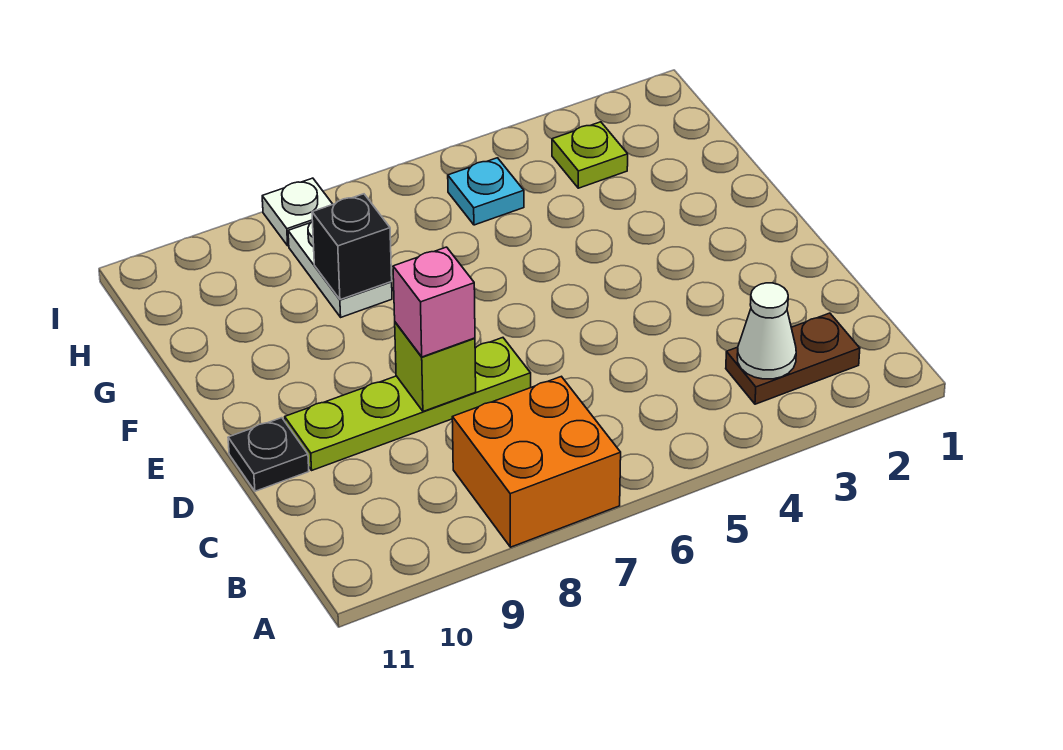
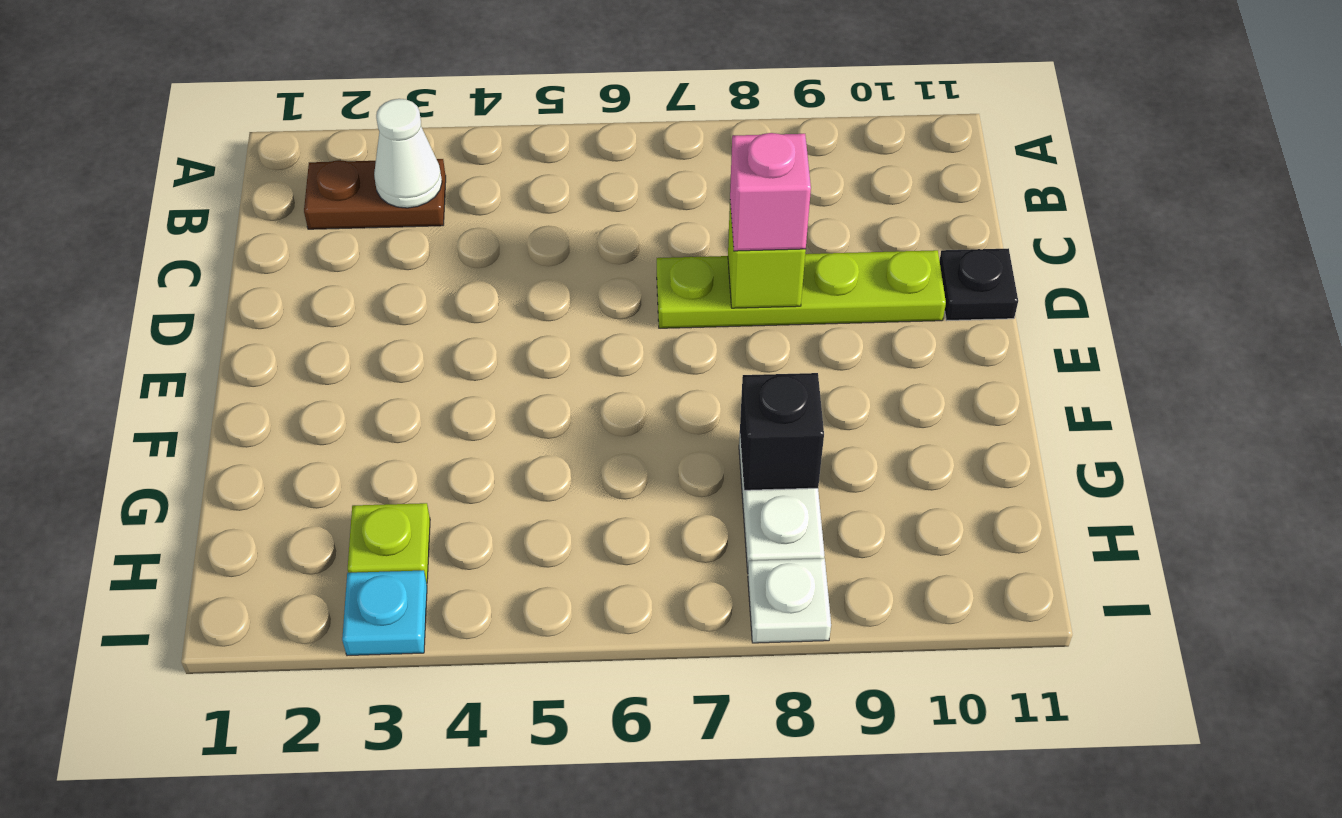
orange 2x2 brick [452,376,621,547] -> none
cyan 1x1 plate [448,158,524,225] -> cyan 1x1 plate moved to [342,571,427,656]

